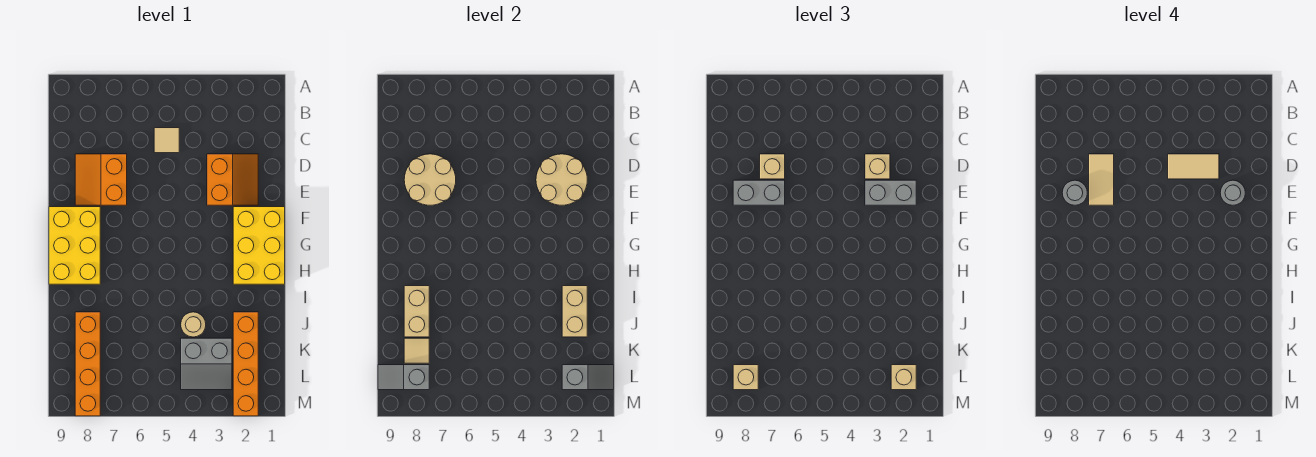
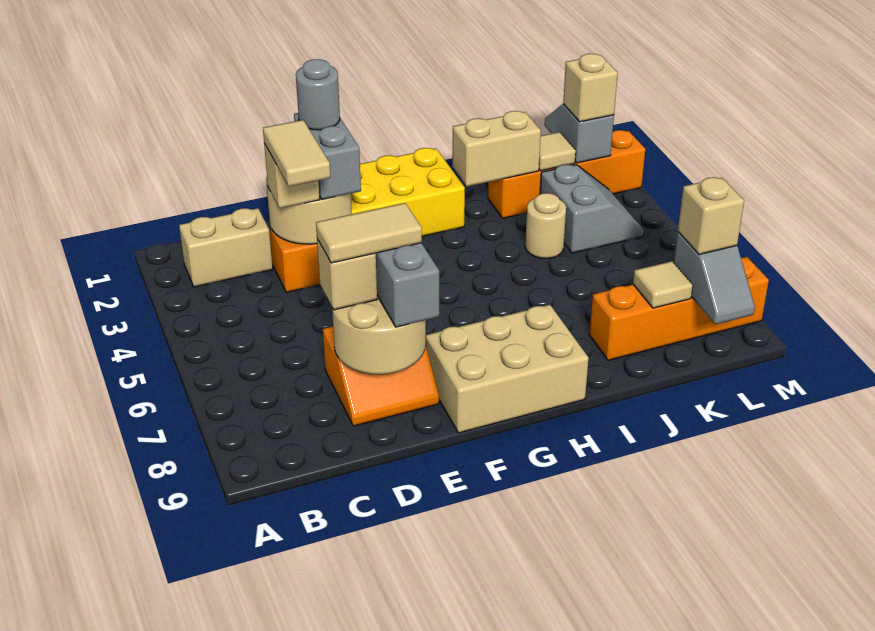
tan 1x1 tile [154,128,179,153] -> tan 1x1 tile moved to [539,132,576,171]
grey 1x1 round brick [1062,180,1087,205] -> none
yellow 2x3 brick [49,207,100,284] -> tan 2x3 brick [426,305,589,433]
tan 1x2 brick [404,286,429,337] -> tan 1x2 brick moved to [179,208,273,287]

